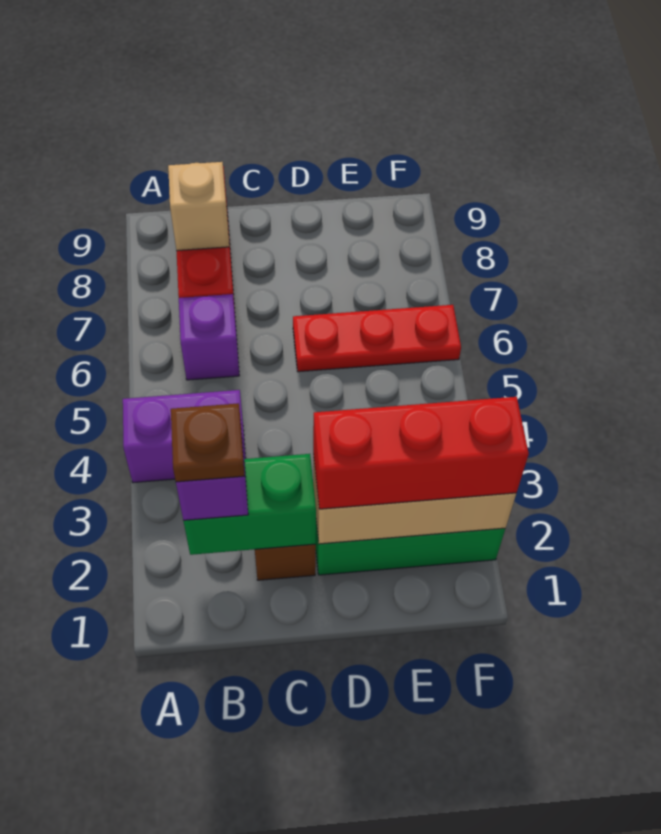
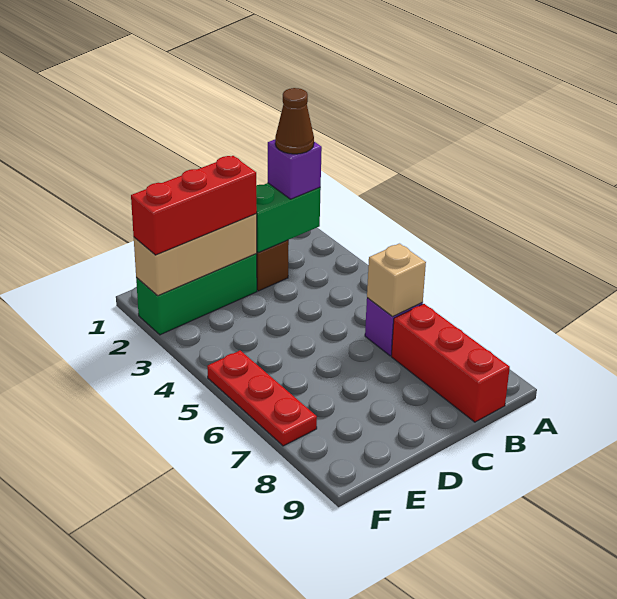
purple 1x2 brick [123,390,246,483] -> none
brown 1x1 plate [171,403,245,482] -> brown 1x1 cone [275,88,314,154]
tan 1x1 brick [168,162,229,251] -> tan 1x1 brick moved to [367,244,426,316]
red 1x3 plate [293,305,461,372] -> red 1x3 plate turned to [207,350,317,446]

